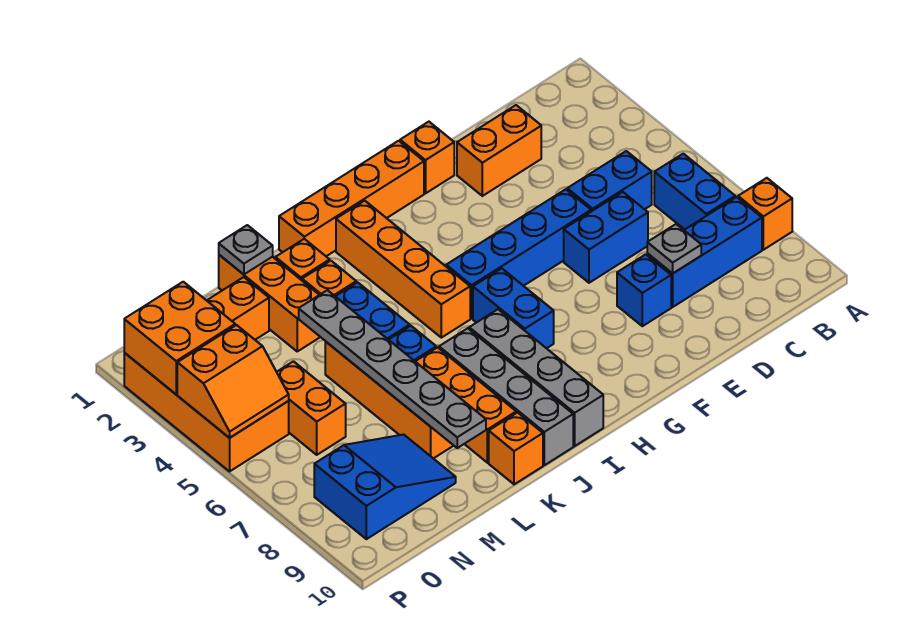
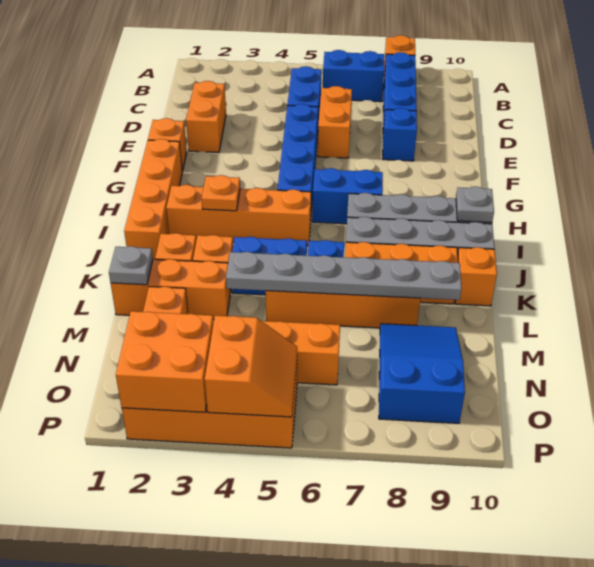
blue 1x2 brick [564,192,648,283] -> orange 1x2 brick [318,86,352,158]
grey 1x1 plate [647,224,701,274] -> grey 1x1 plate moved to [456,186,494,222]
none -> orange 1x1 plate [202,175,240,211]

